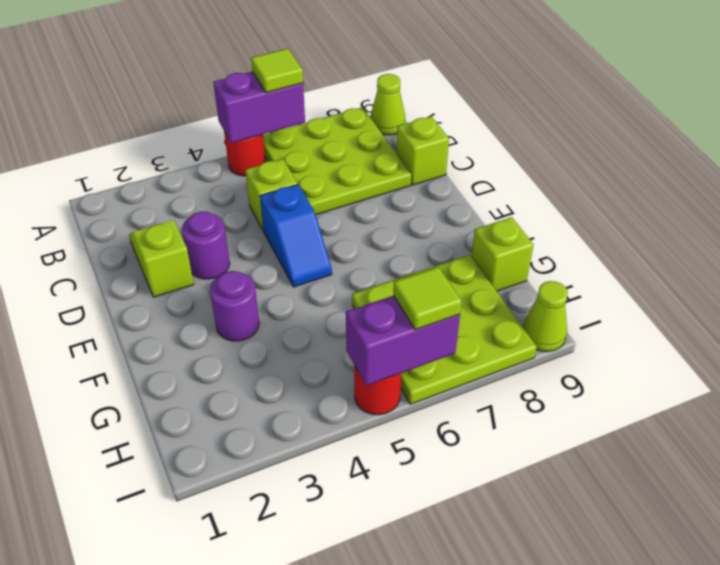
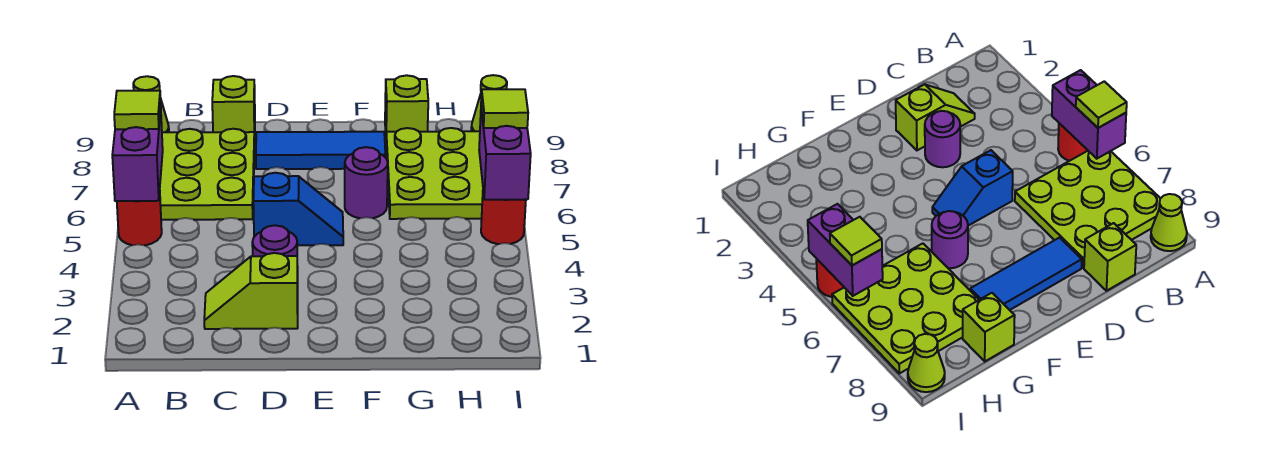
lime 1x1 brick [246,159,298,231] -> none
none -> blue 1x3 tile [256,132,385,169]
purple 1x1 round brick [210,271,259,341] -> purple 1x1 round brick moved to [345,147,388,218]

